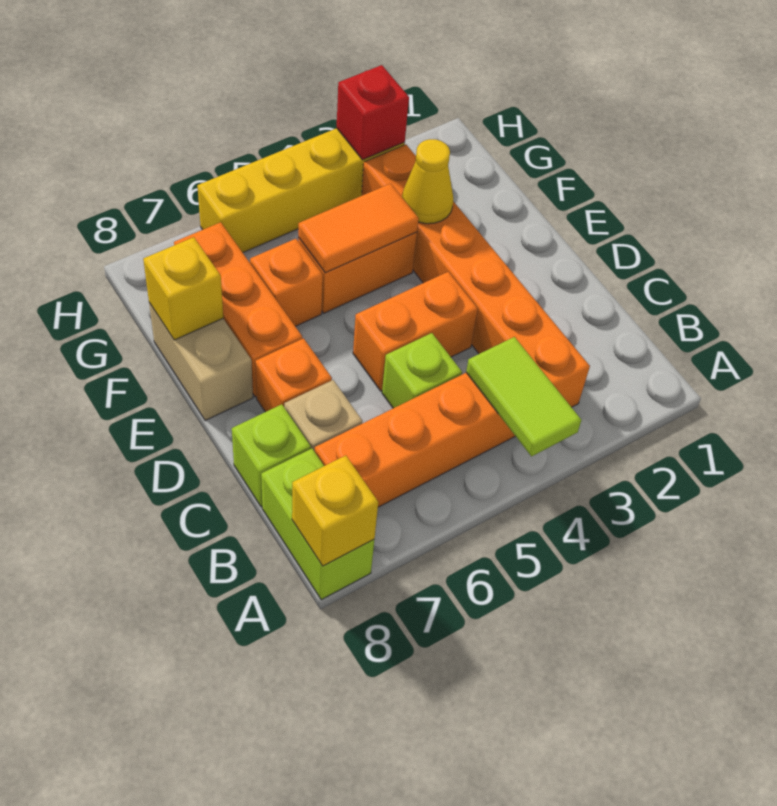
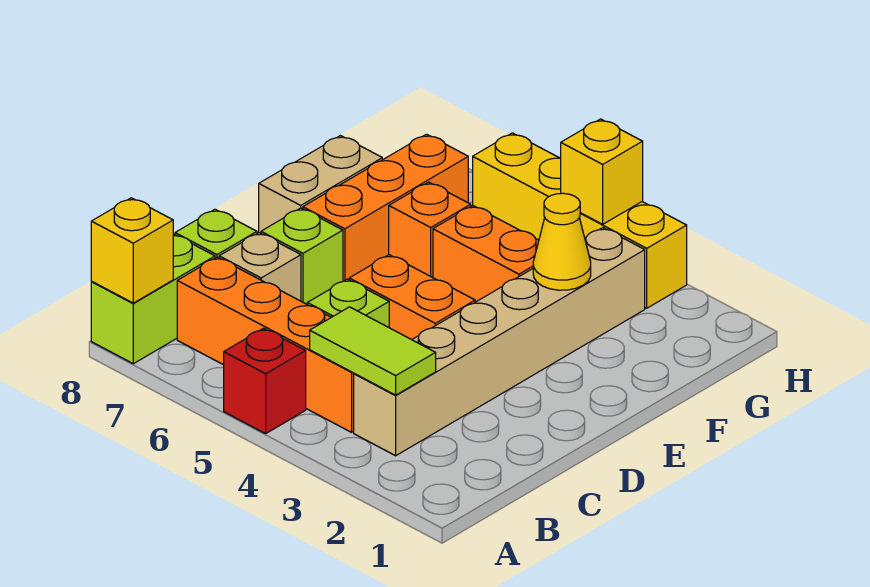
lime 1x2 tile [466,337,581,456] -> lime 1x2 tile turned to [310,307,436,395]
orange 1x6 brick [362,144,590,407] -> tan 1x6 brick [354,228,645,456]
orange 1x1 brick [255,338,332,412] -> lime 1x1 brick [261,208,343,304]
orange 1x2 tile [298,183,419,273] -> none
yellow 1x1 brick [143,237,223,340] -> yellow 1x1 brick moved to [561,119,643,224]
red 1x1 brick [337,65,409,160] -> red 1x1 brick moved to [224,328,306,434]

